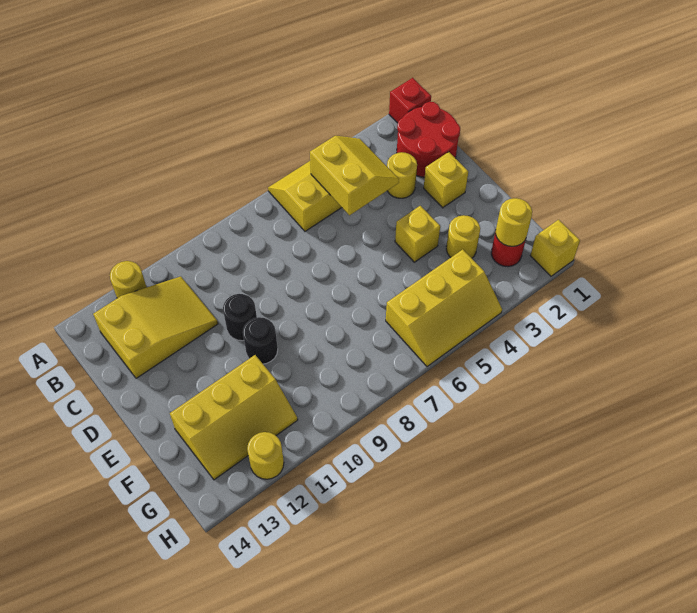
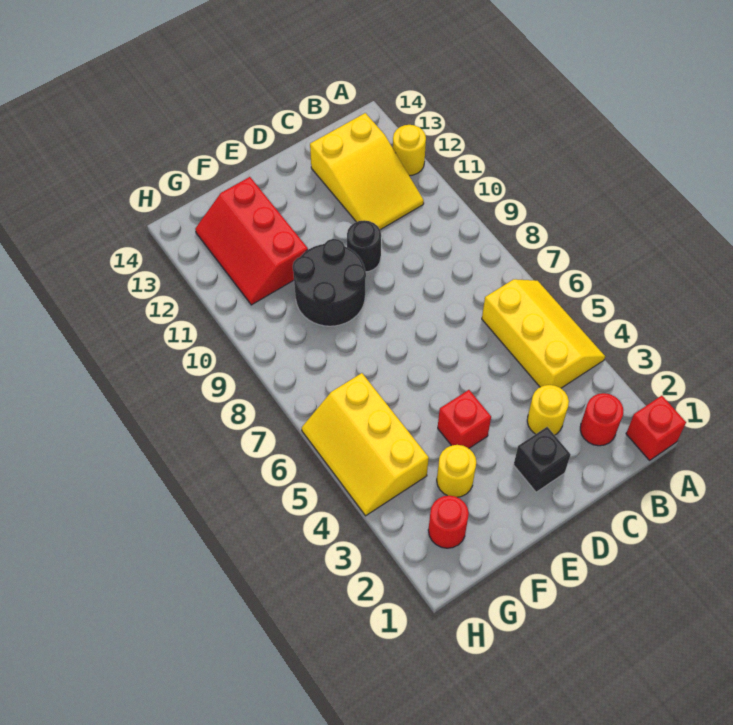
red 2x2 round brick [397,102,460,177] -> red 1x1 round brick [580,393,623,446]
yellow 2x2 slope [310,136,399,215] -> none
yellow 1x1 brick [424,152,468,208] -> black 1x1 brick [514,427,571,492]
yellow 1x1 brick [395,206,440,262] -> red 1x1 brick [438,390,491,448]
black 1x1 round brick [243,317,278,364] -> black 2x2 round brick [293,239,366,326]
yellow 2x3 slope [170,355,298,480] -> red 2x3 slope [195,177,308,305]
yellow 1x1 round brick [496,198,532,246] -> none
yellow 1x1 brick [530,220,580,276] -> none
yellow 1x1 round brick [247,432,284,479] -> none

